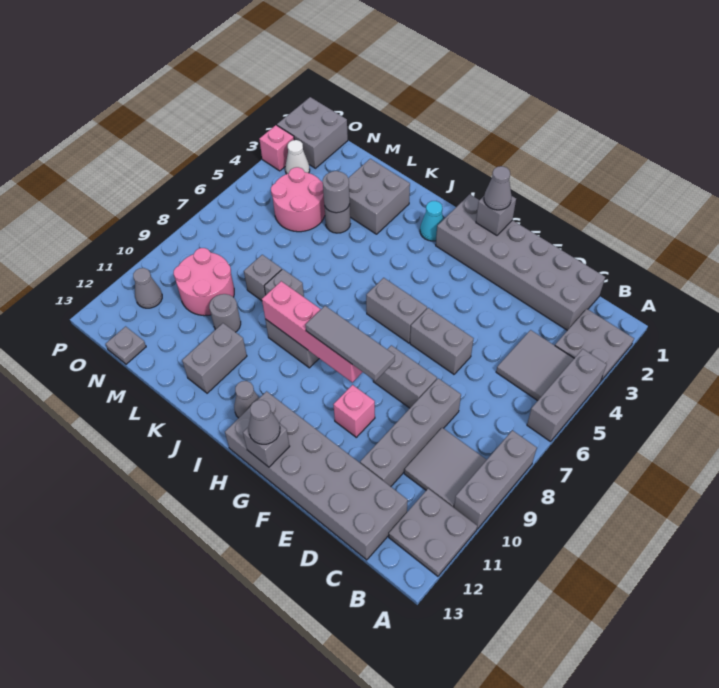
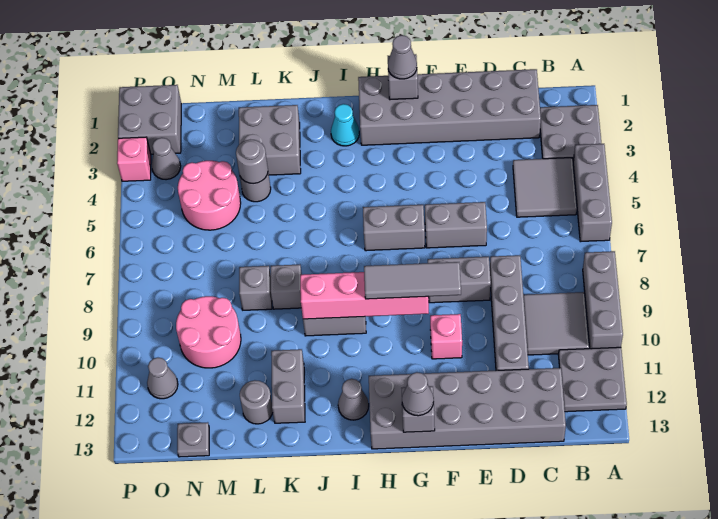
grey 1x1 round brick [209,294,241,332] -> grey 1x1 round brick moved to [240,380,273,424]
white 1x1 cone [285,140,310,174] -> grey 1x1 cone [152,138,181,180]

